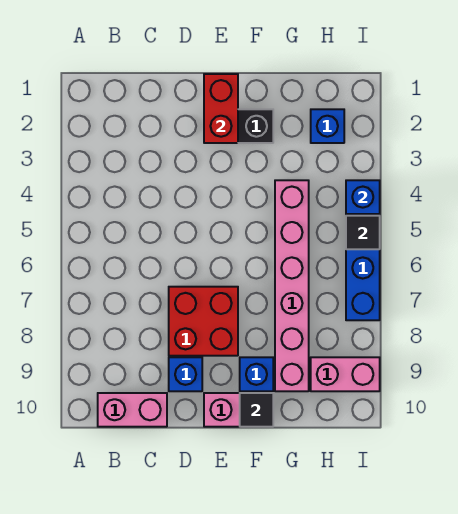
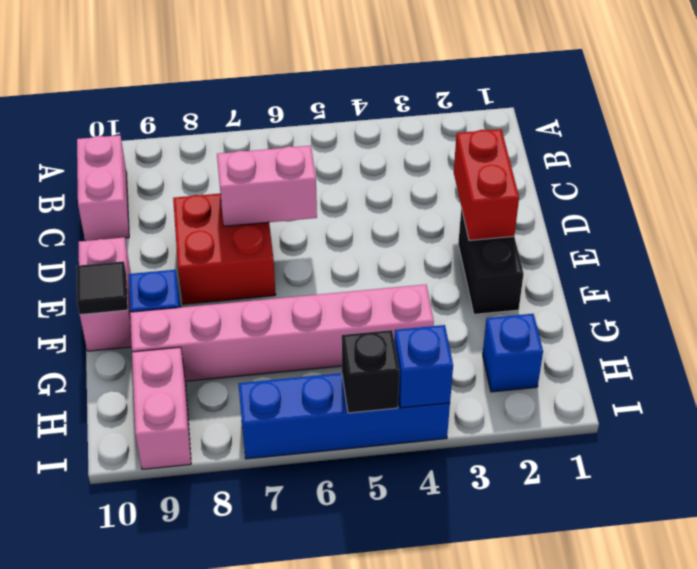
none -> pink 1x2 brick [217,146,317,226]
blue 1x1 brick [169,357,202,391] -> none
red 1x2 brick [204,74,238,143] -> red 1x2 brick turned to [454,129,519,240]
black 1x1 tile [346,216,380,249] -> black 1x1 brick [342,330,399,413]

